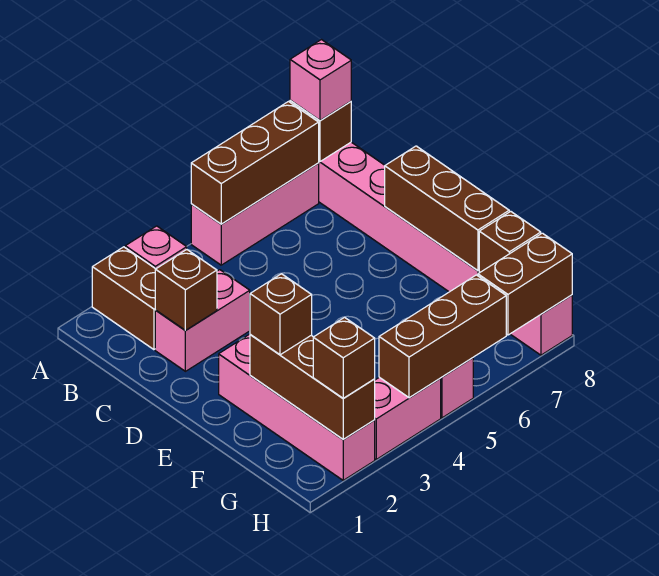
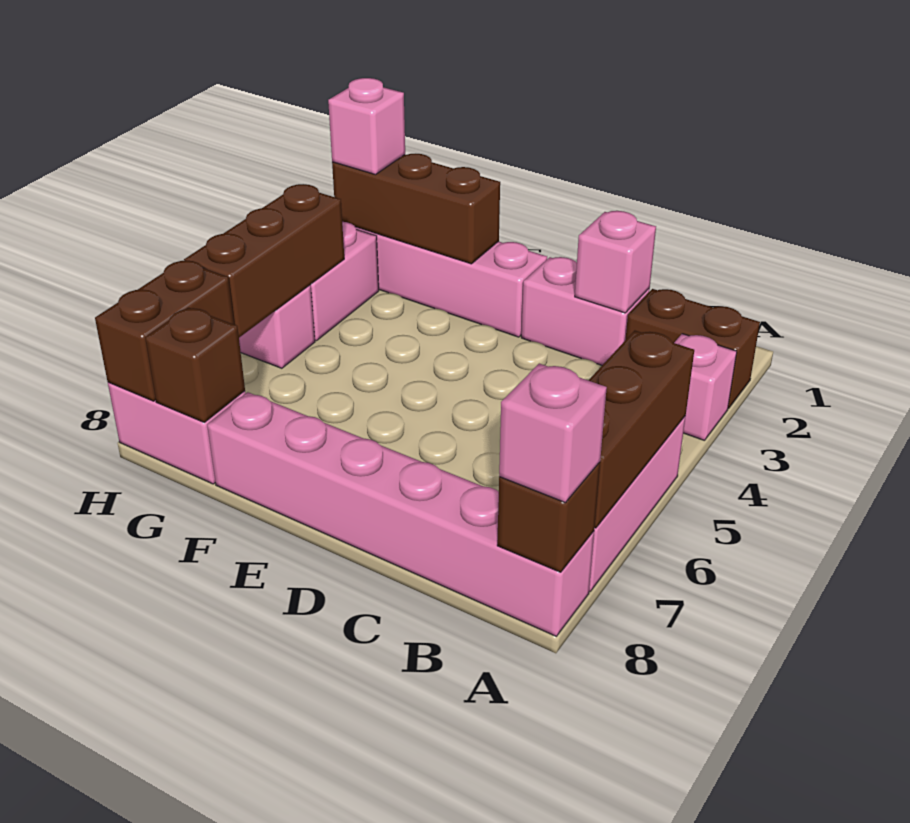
pink 1x2 brick [155,270,250,371] -> pink 1x2 brick turned to [521,257,650,365]
brown 1x1 brick [155,250,217,331] -> pink 1x1 brick [575,211,656,313]
brown 1x3 brick [385,146,509,271] -> none
brown 1x1 brick [250,274,312,355] -> none
brown 1x1 brick [313,317,375,398] -> pink 1x1 brick [328,78,405,175]

